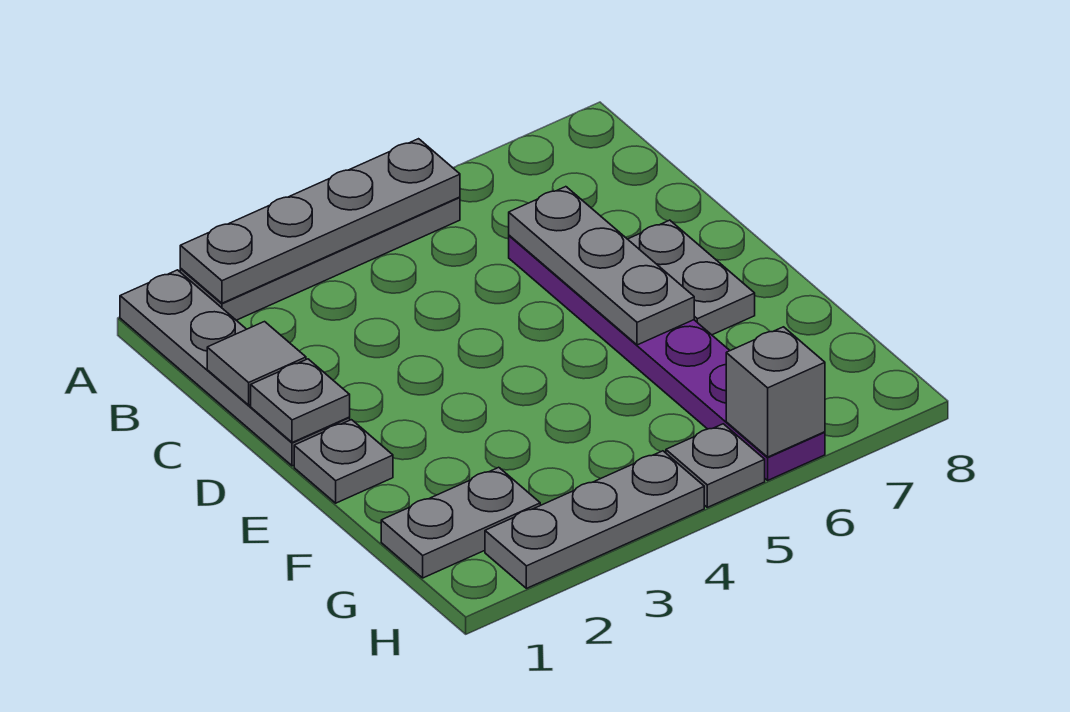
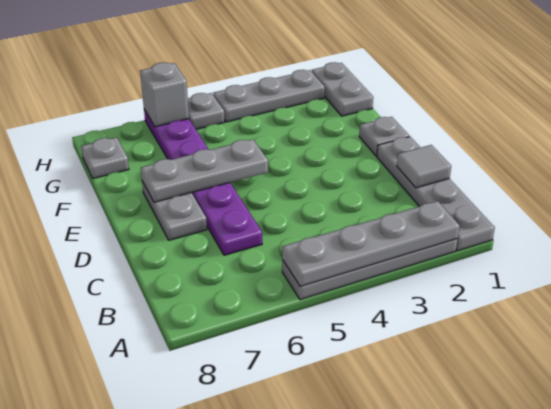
grey 1x3 plate [509,187,694,345] -> grey 1x3 plate turned to [141,139,268,202]
grey 1x1 plate [251,359,350,443] -> grey 1x1 plate moved to [81,137,129,179]
grey 1x2 plate [381,467,540,578] -> grey 1x2 plate turned to [312,62,373,116]

